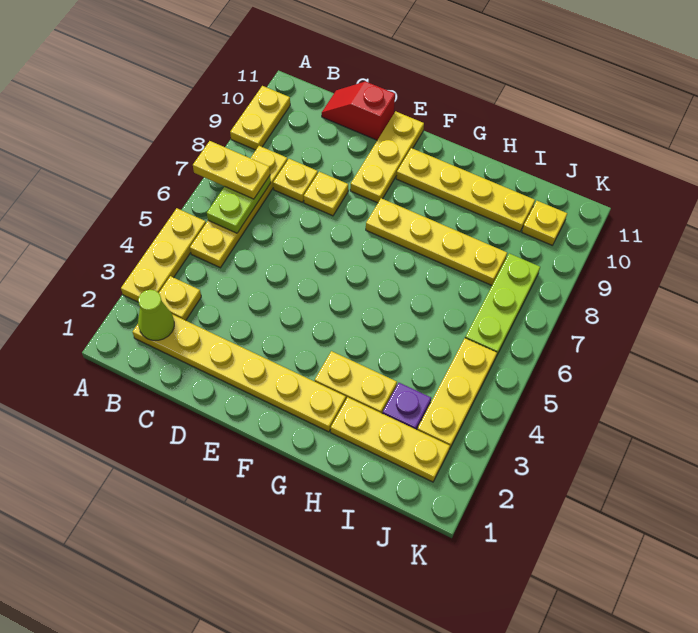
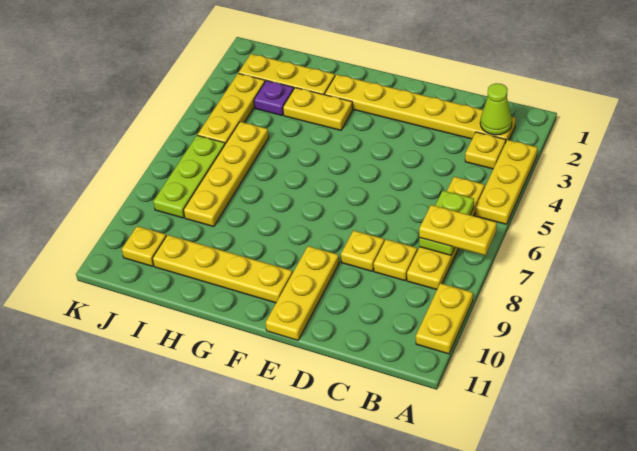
red 1x2 slope [322,81,395,140] -> none
yellow 1x4 plate [366,198,507,285] -> yellow 1x4 plate turned to [184,122,269,227]

